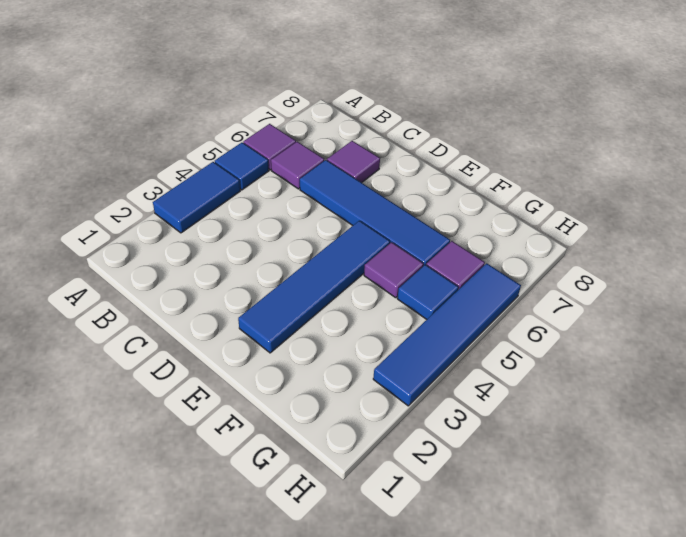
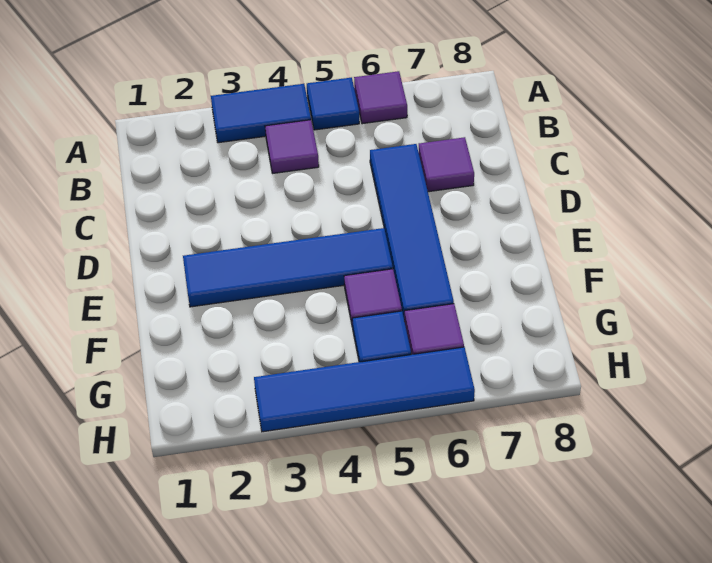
purple 1x1 tile [271,141,324,189] -> purple 1x1 tile moved to [265,120,319,173]

